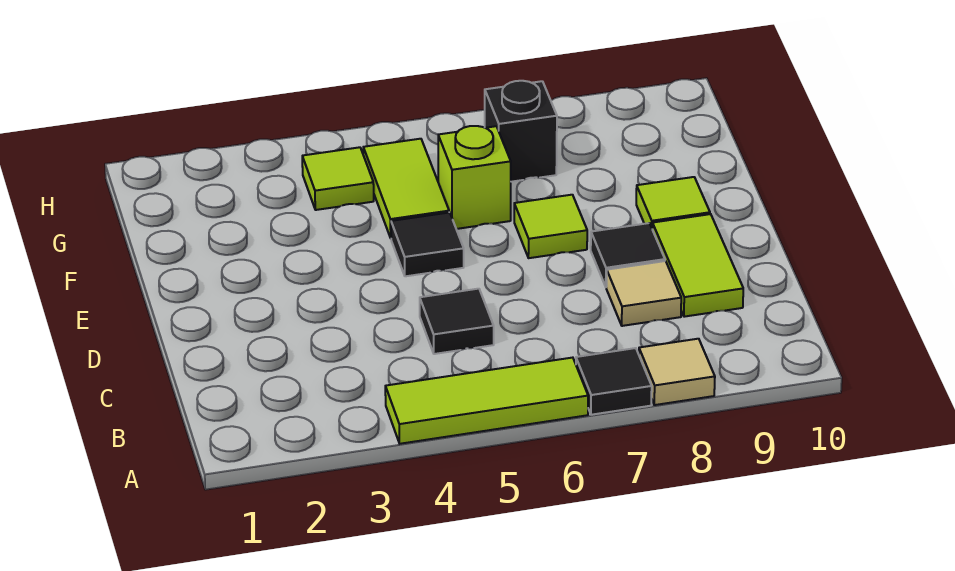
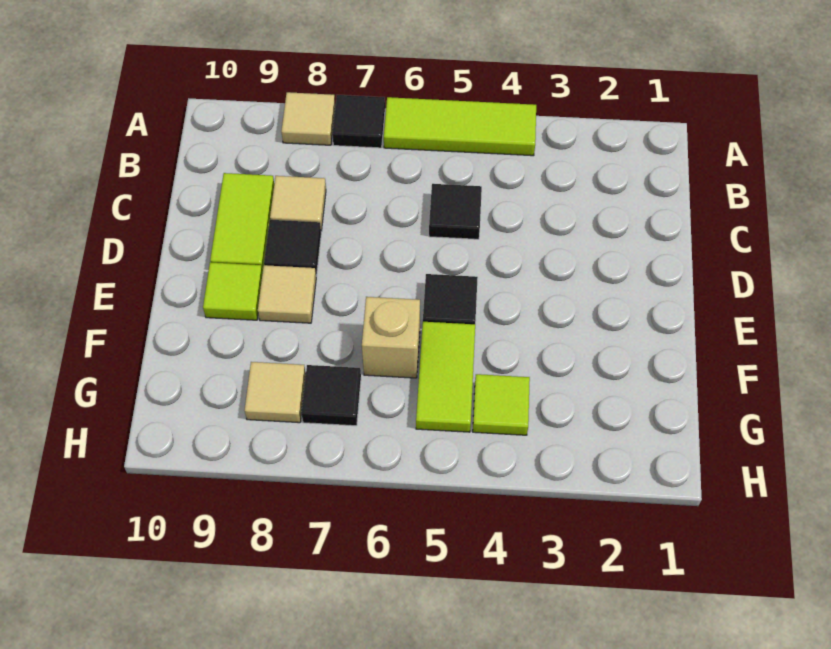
lime 1x1 tile [514,195,587,258] -> none
none -> tan 1x1 tile [258,265,316,323]
lime 1x1 brick [438,126,511,229] -> tan 1x1 brick [362,297,420,378]
black 1x1 brick [485,81,557,182] -> black 1x1 tile [302,365,361,426]
none -> tan 1x1 tile [245,362,306,423]

